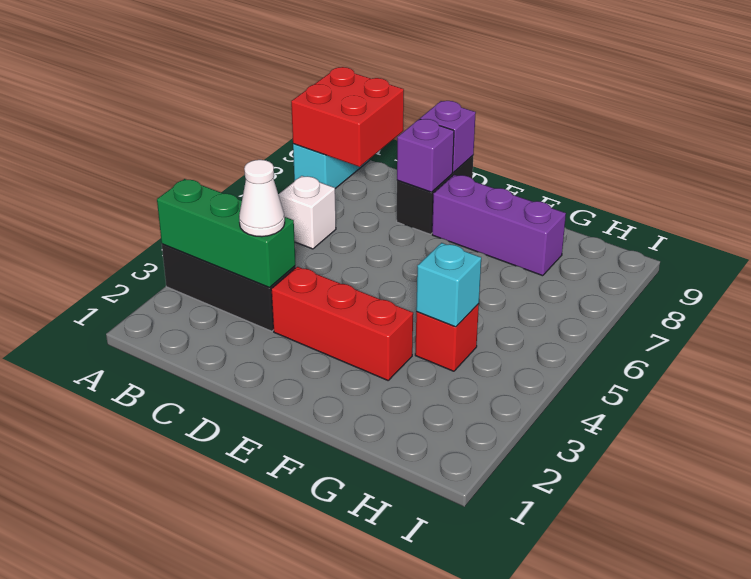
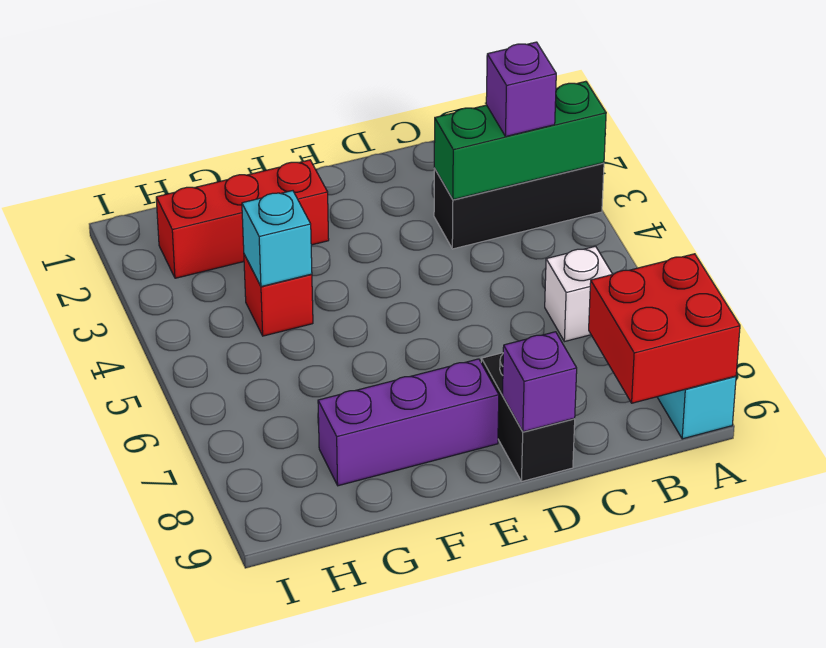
white 1x1 cone [239,160,285,237] -> none
red 1x3 brick [271,267,413,380] -> red 1x3 brick moved to [156,160,329,278]
purple 1x1 brick [397,119,454,192] -> purple 1x1 brick moved to [486,42,556,137]

